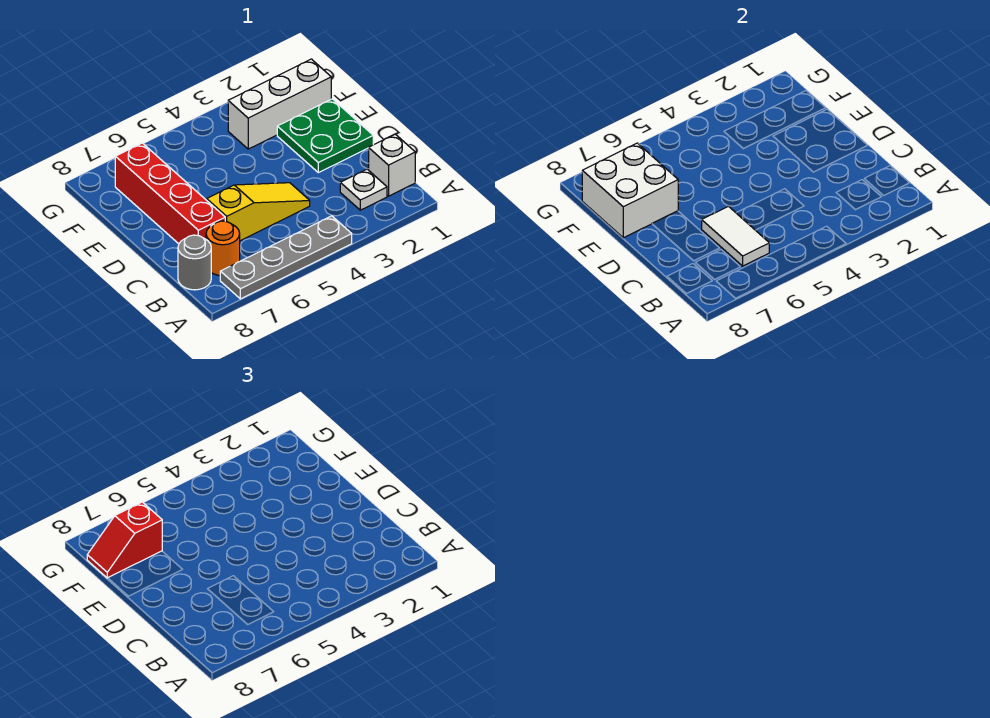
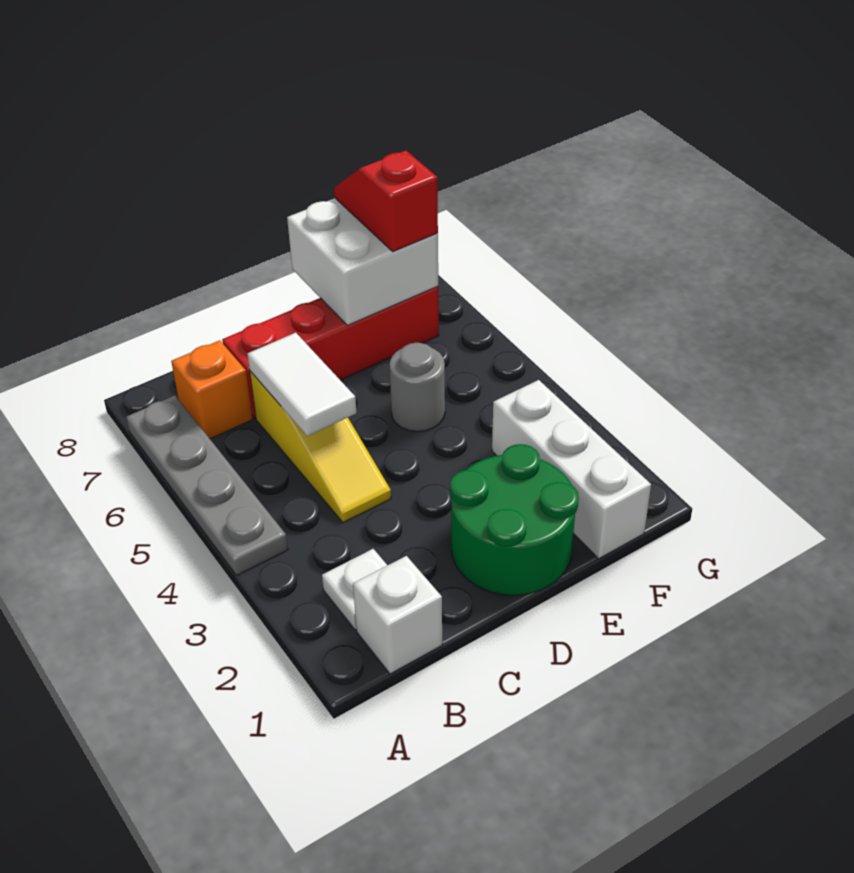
white 1x2 tile [702,206,769,266] -> white 1x2 tile turned to [247,333,356,436]
orange 1x1 round brick [206,221,240,276] -> orange 1x1 brick [171,340,253,439]
grey 1x1 round brick [178,235,211,290] -> grey 1x1 round brick moved to [390,343,445,432]
green 2x2 plate [277,99,373,173] -> green 2x2 round brick [450,444,579,595]

